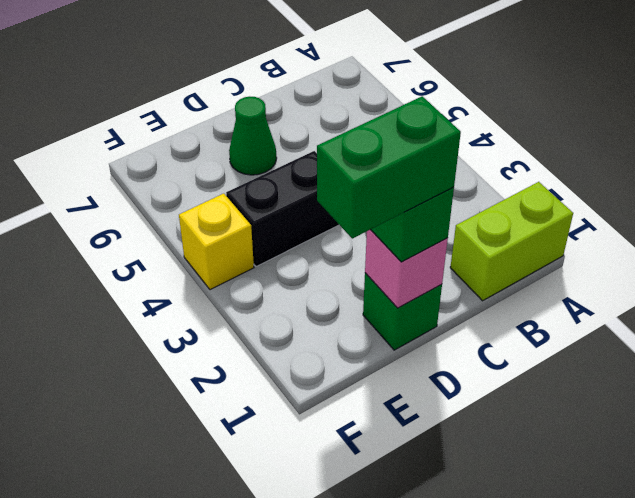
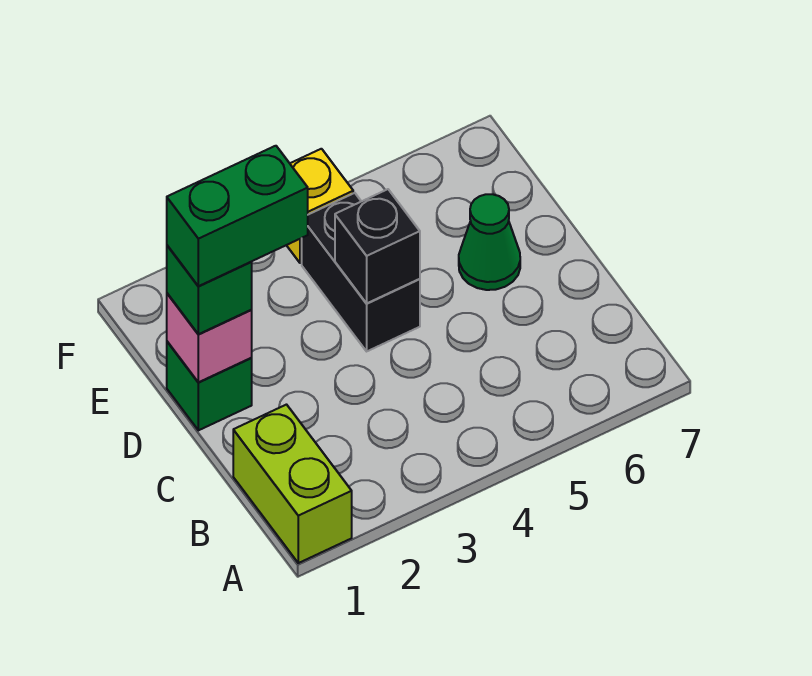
green 1x2 brick [317,96,461,238] -> green 1x2 brick turned to [167,146,308,286]
none -> black 1x1 brick [335,189,420,304]

